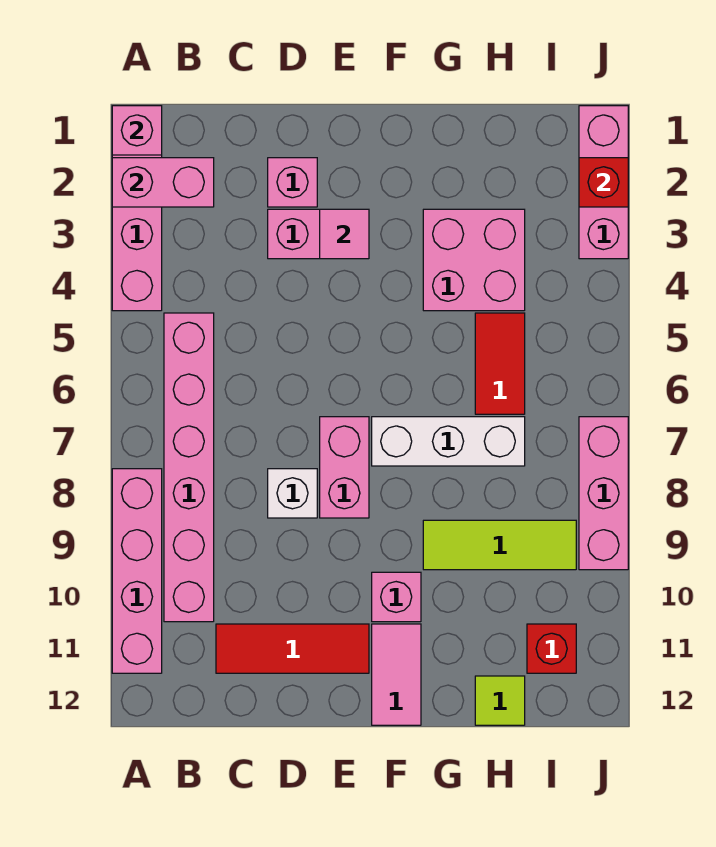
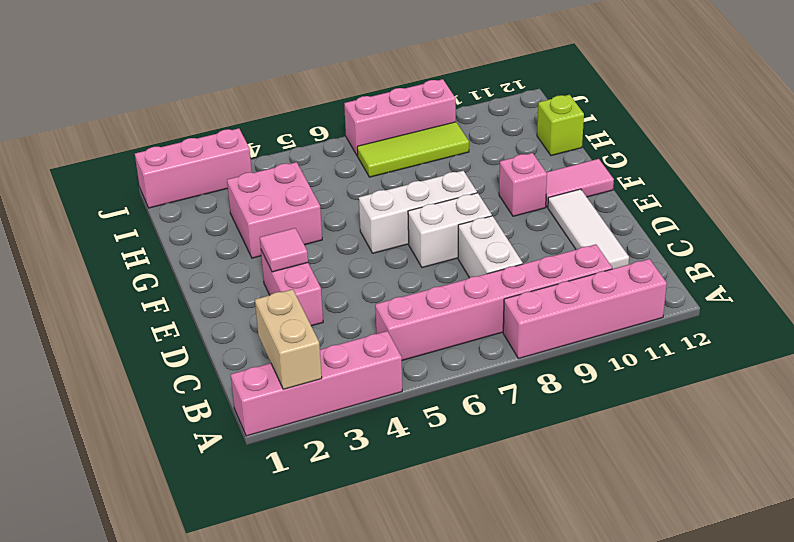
pink 1x1 brick [112,106,162,155] -> none
pink 1x2 brick [112,158,214,207] -> tan 1x2 brick [255,289,322,389]
red 1x3 tile [216,624,369,673] -> white 1x3 tile [548,189,629,269]
pink 1x1 brick [268,158,317,207] -> none
white 1x1 brick [268,469,317,518] -> white 1x2 brick [458,216,523,278]
pink 1x2 brick [320,417,369,518] -> white 1x2 brick [408,193,492,268]
white 1x3 brick [372,417,525,466] -> white 1x3 brick turned to [359,171,477,253]
lime 1x3 tile [423,520,576,570] -> lime 1x3 tile turned to [357,122,469,177]
red 1x2 tile [475,313,525,414] -> none
lime 1x1 tile [475,676,525,725] -> lime 1x1 brick [537,95,584,156]
red 1x1 brick [527,624,576,673] -> none
red 1x1 brick [579,158,628,207] -> none

